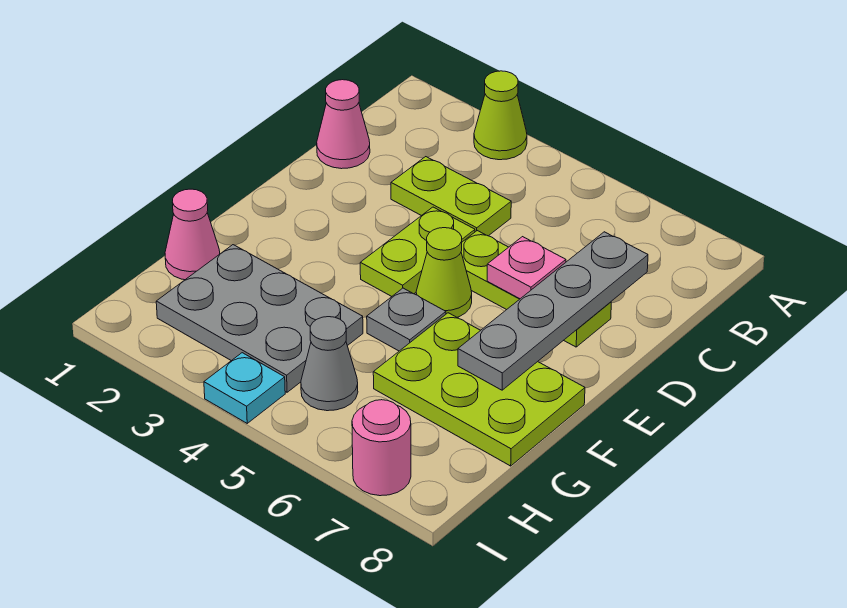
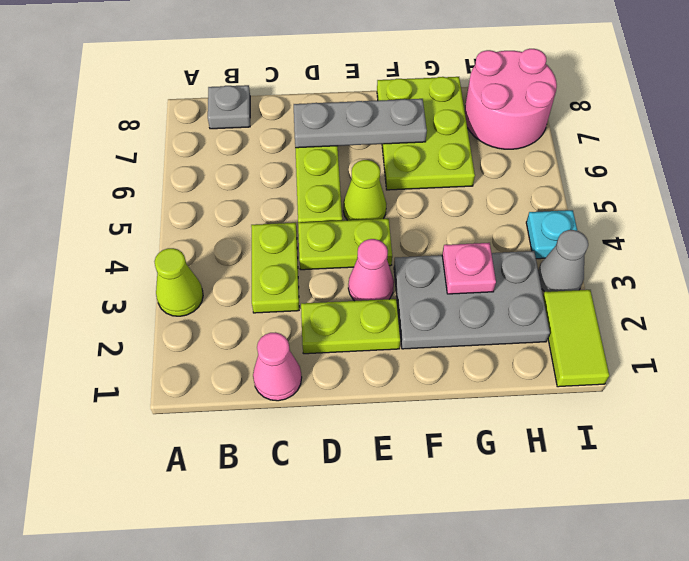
grey 1x4 plate [458,232,648,390] -> grey 1x3 plate [294,99,427,148]
none -> lime 1x2 plate [301,299,400,354]
pink 1x1 plate [487,237,566,299] -> pink 1x1 plate moved to [442,243,496,294]
grey 1x1 plate [367,288,446,351] -> grey 1x1 plate moved to [208,85,250,129]
pink 1x1 cone [165,189,220,280] -> pink 1x1 cone moved to [348,239,394,301]
grey 2x3 plate [156,245,363,392] -> grey 2x3 plate turned to [394,251,550,349]
grey 1x1 cone [301,317,358,411] -> grey 1x1 cone moved to [538,230,588,292]
none -> lime 1x2 tile [543,290,609,387]
pink 1x1 round brick [352,400,411,496] -> pink 2x2 round brick [465,49,557,149]

